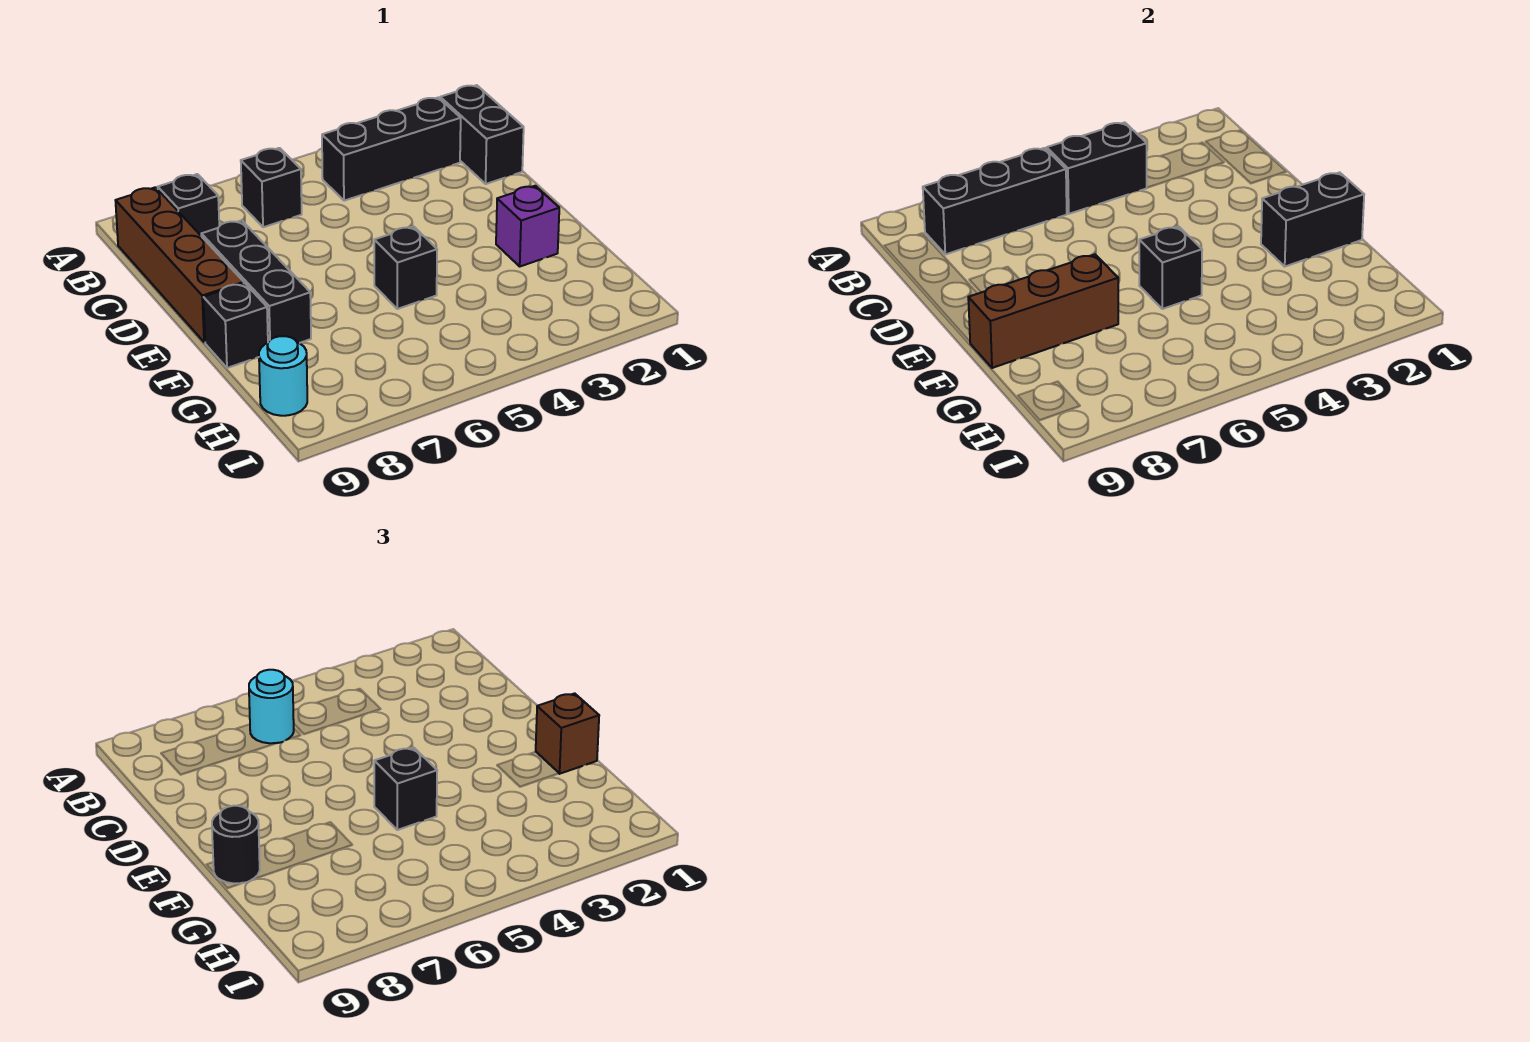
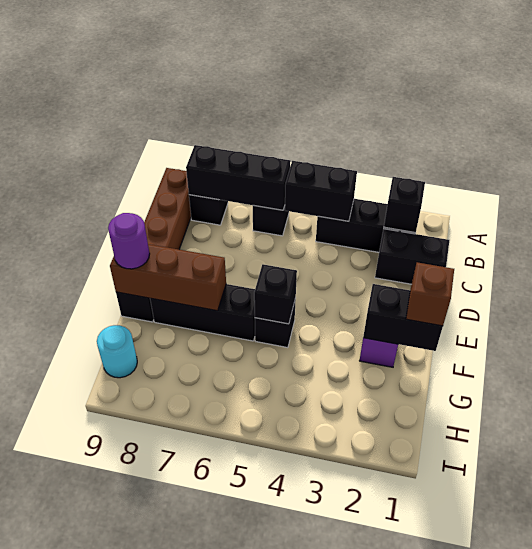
black 1x2 brick [440,85,524,184] -> black 1x2 brick turned to [375,229,449,284]
cyan 1x1 round brick [249,670,294,743] -> none
black 1x3 brick [201,220,311,343] -> black 1x3 brick turned to [150,284,255,341]
black 1x1 brick [374,747,437,830] -> black 1x1 brick moved to [384,177,425,233]
black 1x1 round brick [212,806,260,883] -> purple 1x1 round brick [108,213,150,269]

